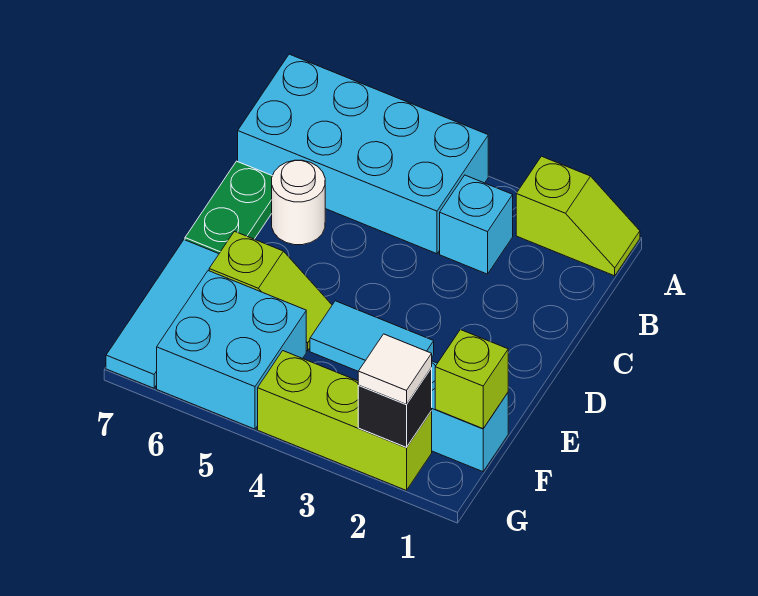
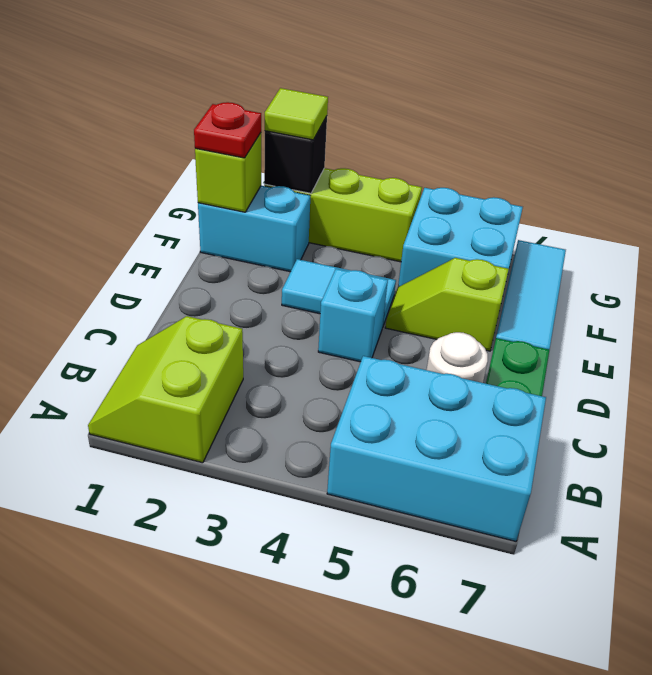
lime 1x2 slope [516,156,640,276] -> lime 2x2 slope [88,316,243,463]
cyan 2x4 brick [238,54,488,254] -> cyan 2x3 brick [327,356,546,541]
cyan 1x1 brick [440,175,513,274] -> cyan 1x1 brick moved to [318,269,388,362]
none -> red 1x1 plate [194,102,261,158]
white 1x1 tile [358,334,432,405] -> lime 1x1 tile [265,88,328,140]

